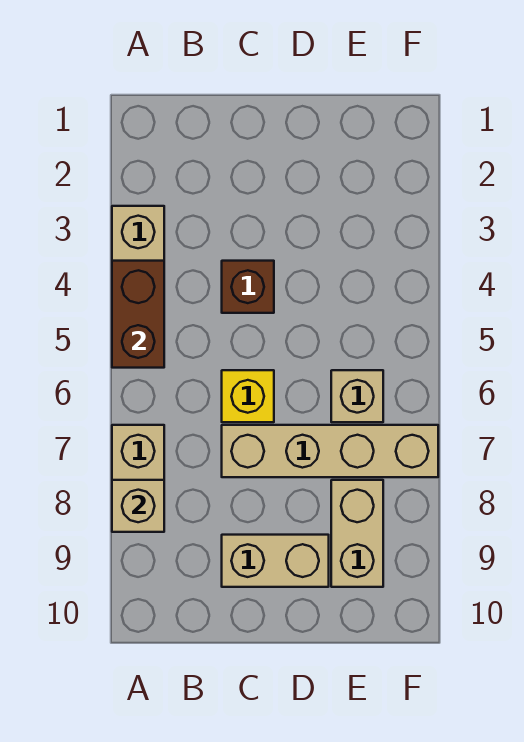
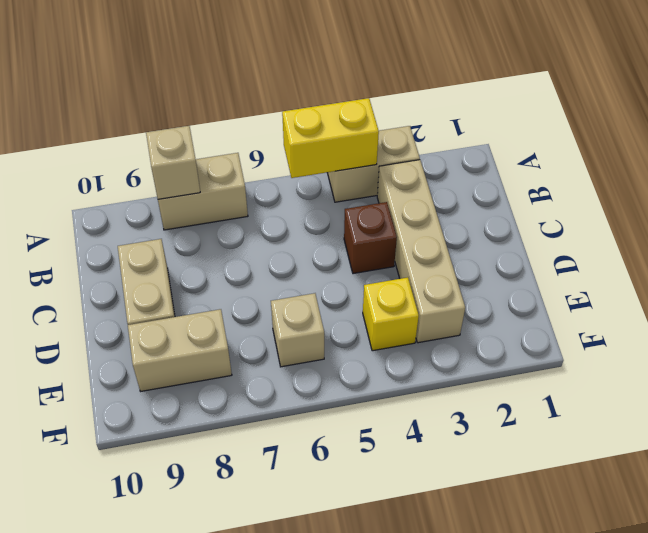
brown 1x2 brick [112,261,164,368] -> yellow 1x2 brick [282,98,379,178]
yellow 1x1 brick [222,370,274,422] -> yellow 1x1 brick moved to [363,277,419,351]
tan 1x4 brick [222,425,438,477] -> tan 1x4 brick moved to [377,160,465,343]

